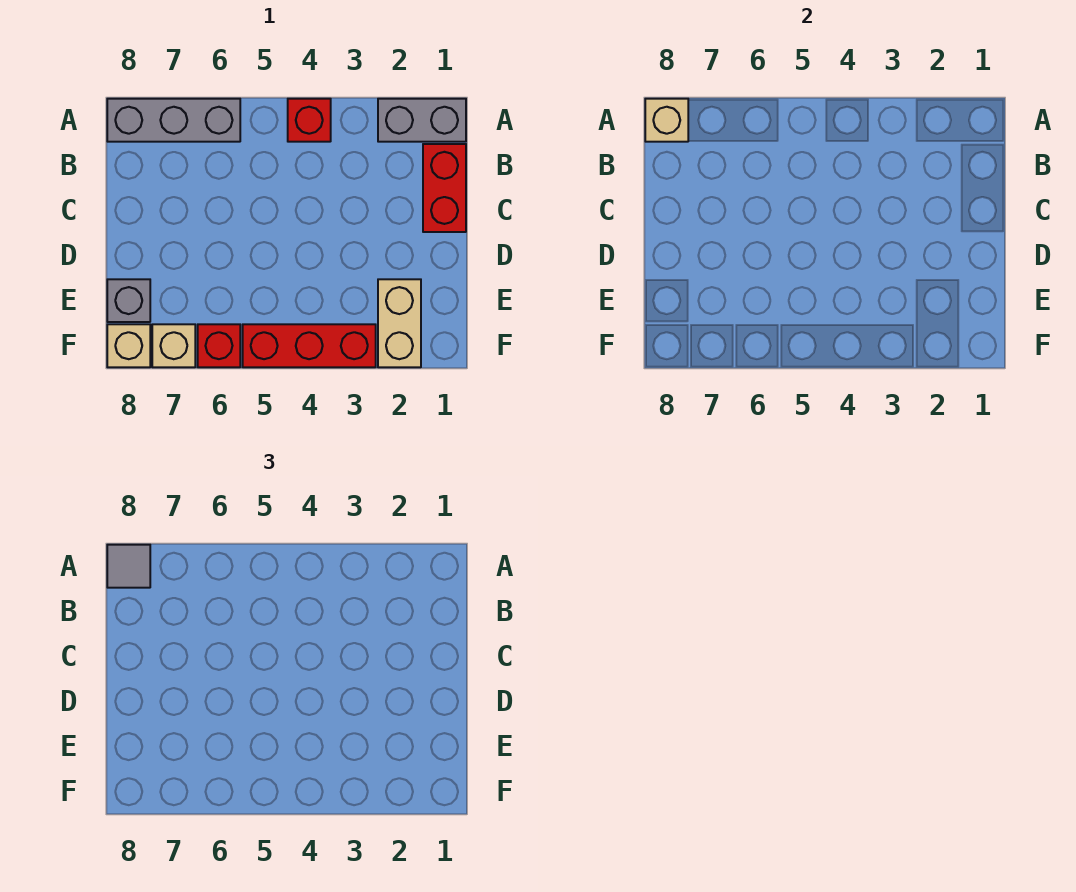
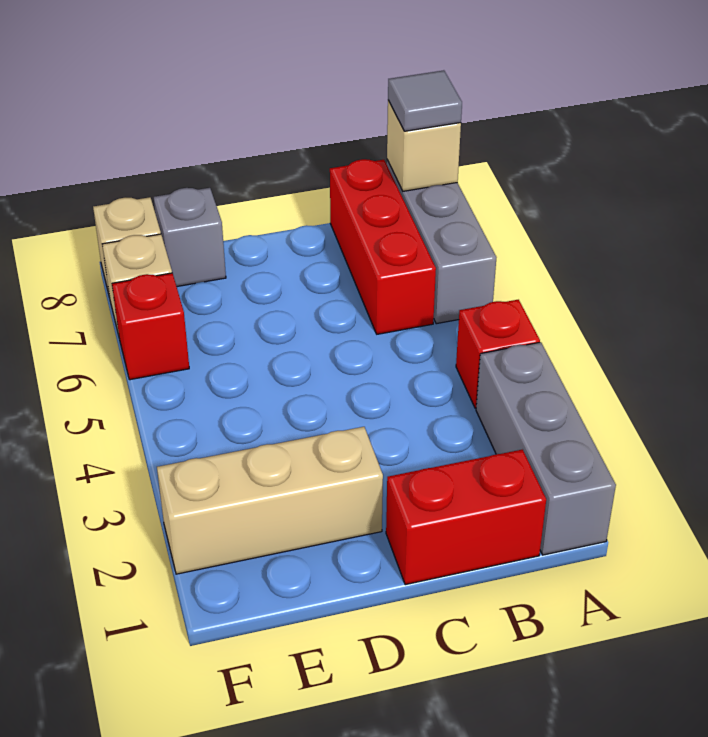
grey 1x2 brick [378,99,466,142] -> grey 1x3 brick [476,342,616,555]
tan 1x2 brick [378,279,421,367] -> tan 1x3 brick [157,427,383,574]
red 1x3 brick [243,324,376,367] -> red 1x3 brick moved to [330,159,436,334]

